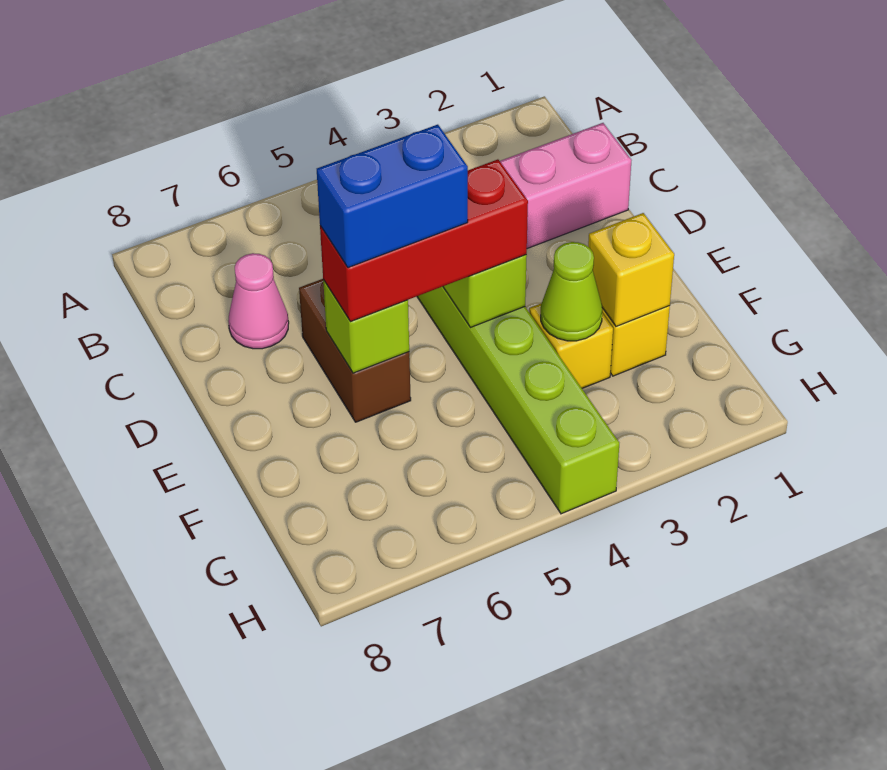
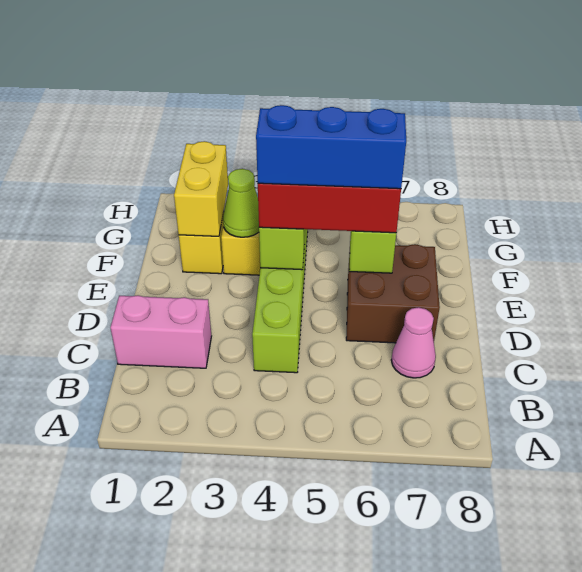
brown 1x2 brick [299,279,411,422] -> brown 2x2 brick [346,244,440,343]
blue 1x2 brick [317,125,468,268] -> blue 1x3 brick [256,105,406,189]
yellow 1x1 brick [588,213,674,326] -> yellow 1x2 brick [174,141,228,236]

